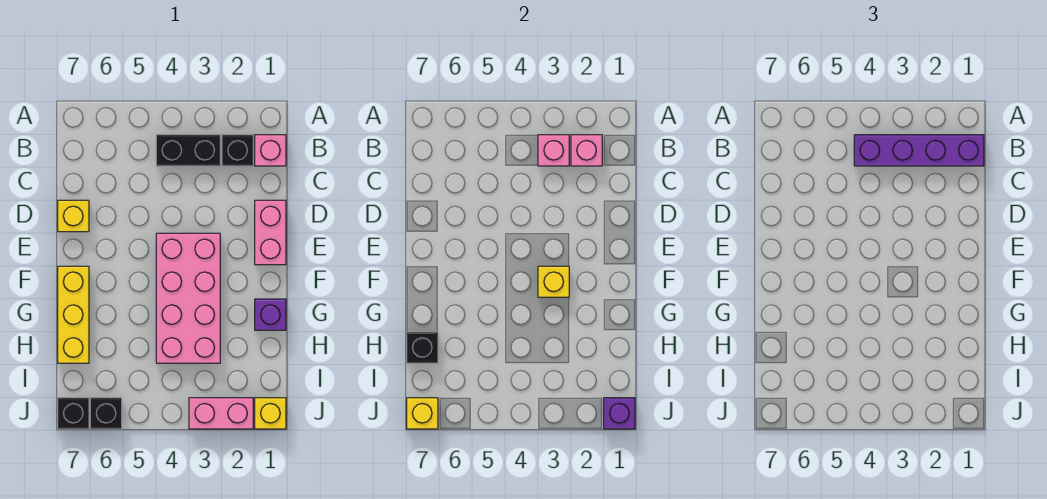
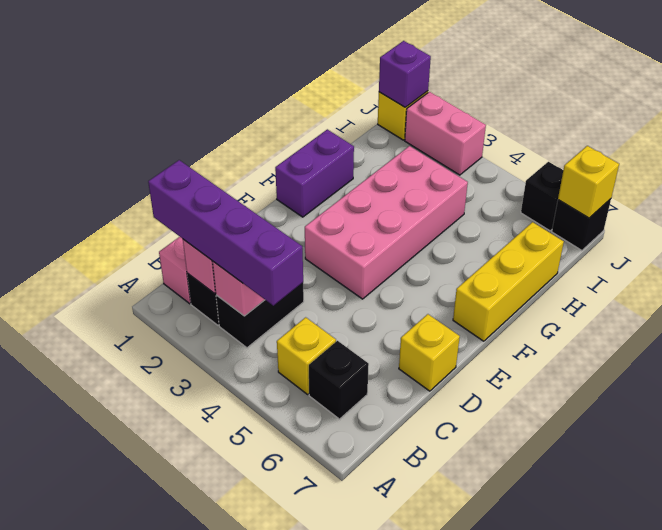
black 1x2 brick [156,135,220,166] -> black 1x2 brick turned to [216,283,304,348]
pink 1x2 brick [255,200,286,265] -> none
yellow 1x1 brick [538,266,569,297] -> yellow 1x1 brick moved to [277,317,336,394]
purple 1x1 brick [255,299,286,330] -> purple 1x2 brick [275,129,354,217]
black 1x1 brick [407,332,438,363] -> black 1x1 brick moved to [309,341,369,419]

